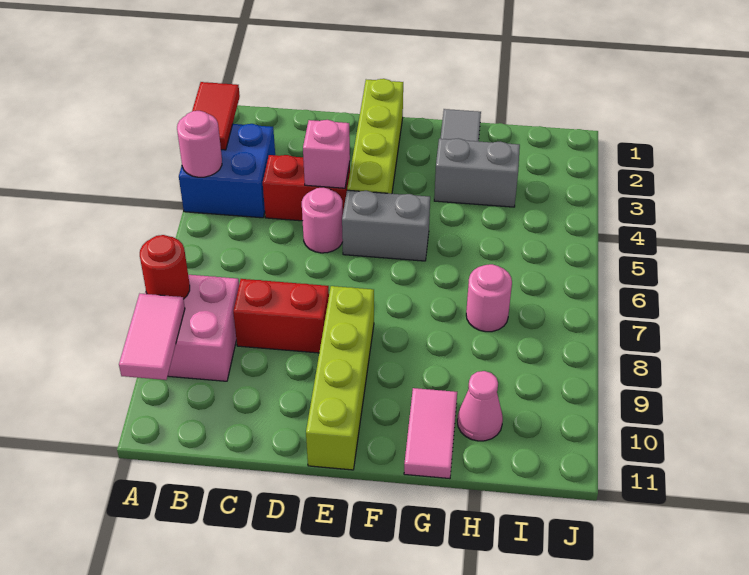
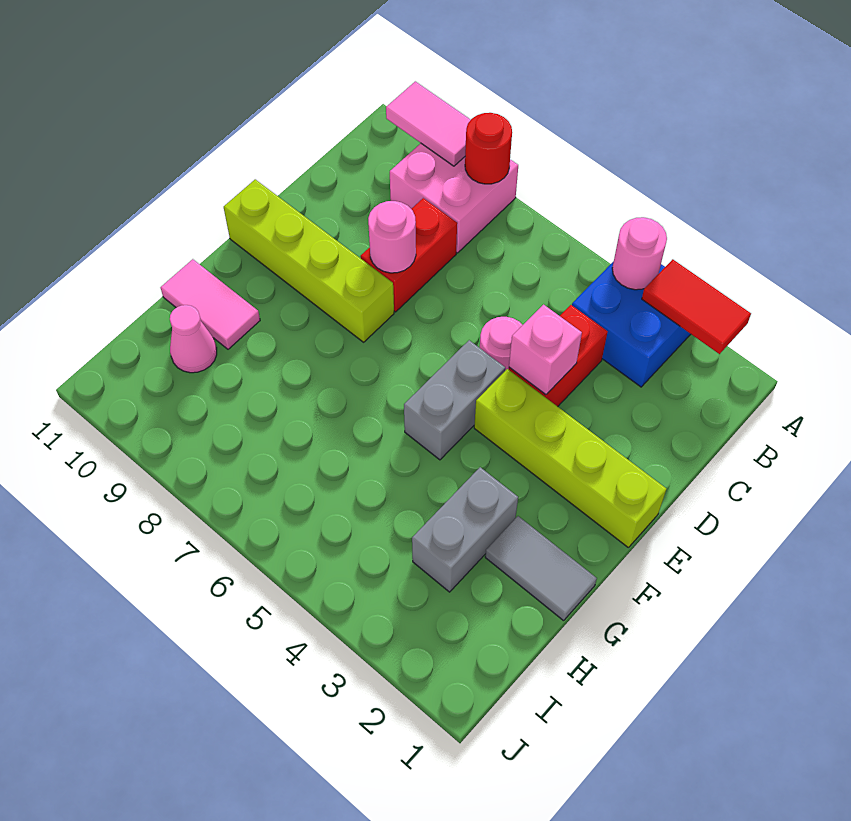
pink 1x1 round brick [466,264,512,332] -> pink 1x1 round brick moved to [368,201,416,273]

